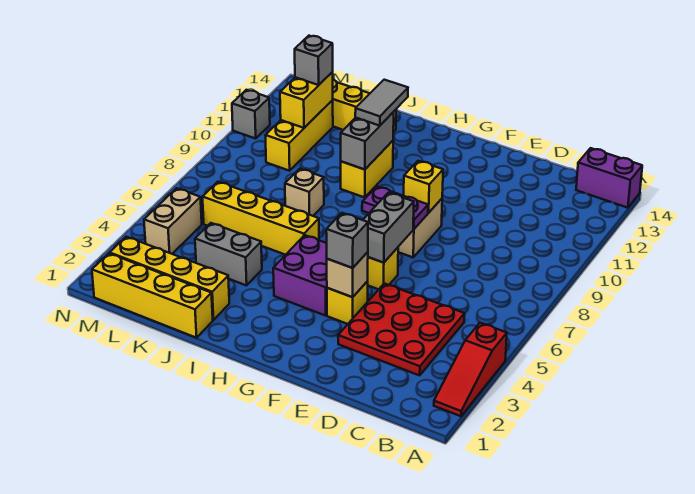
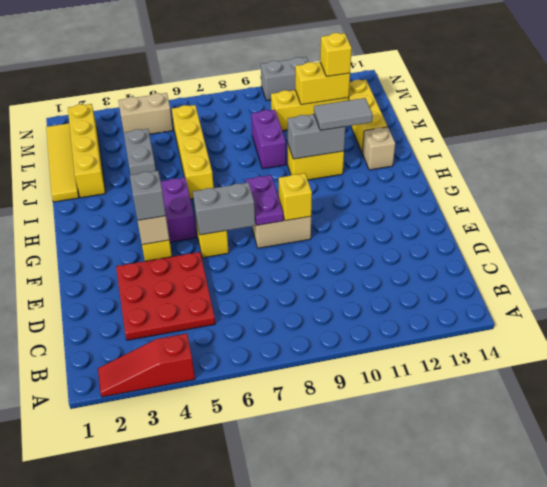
purple 1x2 brick [576,148,642,208] -> purple 1x2 brick moved to [251,110,286,169]
yellow 1x4 brick [92,253,213,338] -> yellow 1x4 tile [46,123,79,202]
tan 1x1 brick [285,169,324,216] -> tan 1x1 brick moved to [362,127,395,170]
grey 1x1 brick [295,36,333,85] -> yellow 1x1 brick [320,33,352,77]
grey 1x1 brick [232,90,270,139] -> grey 1x2 brick [261,57,308,101]

